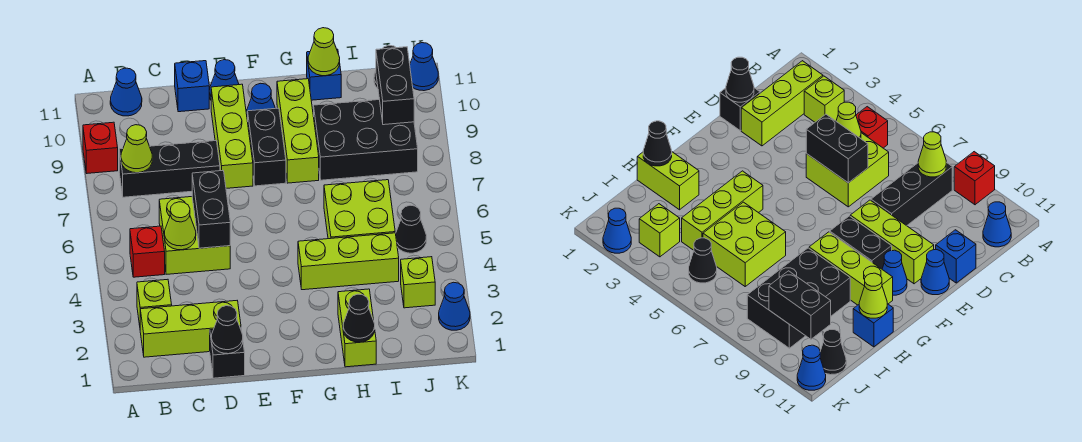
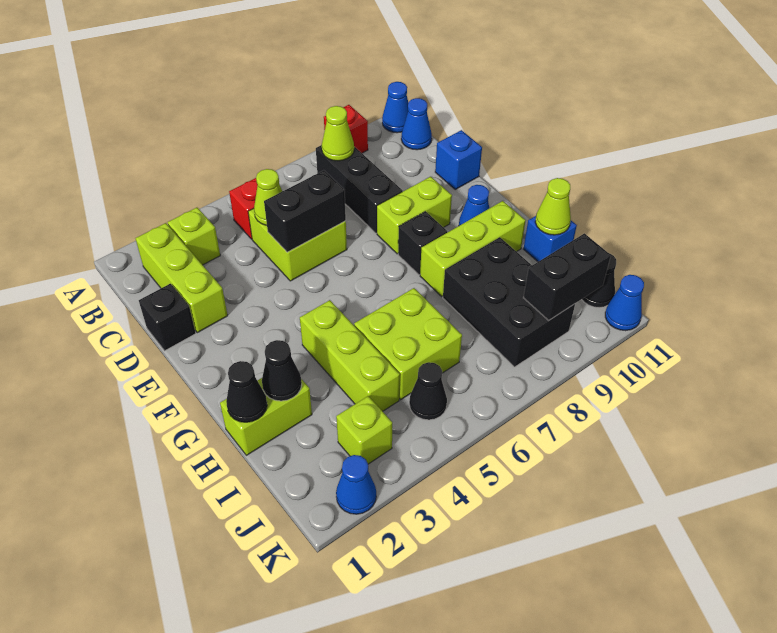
black 1x1 cone [211,306,243,354] -> black 1x1 cone moved to [262,340,302,401]
lime 1x3 brick [211,84,253,188] -> lime 1x2 brick [377,177,452,254]
blue 1x1 cone [209,60,239,100] -> blue 1x1 cone moved to [382,82,408,133]
black 1x2 brick [247,108,286,186] -> black 1x1 brick [398,211,447,275]

